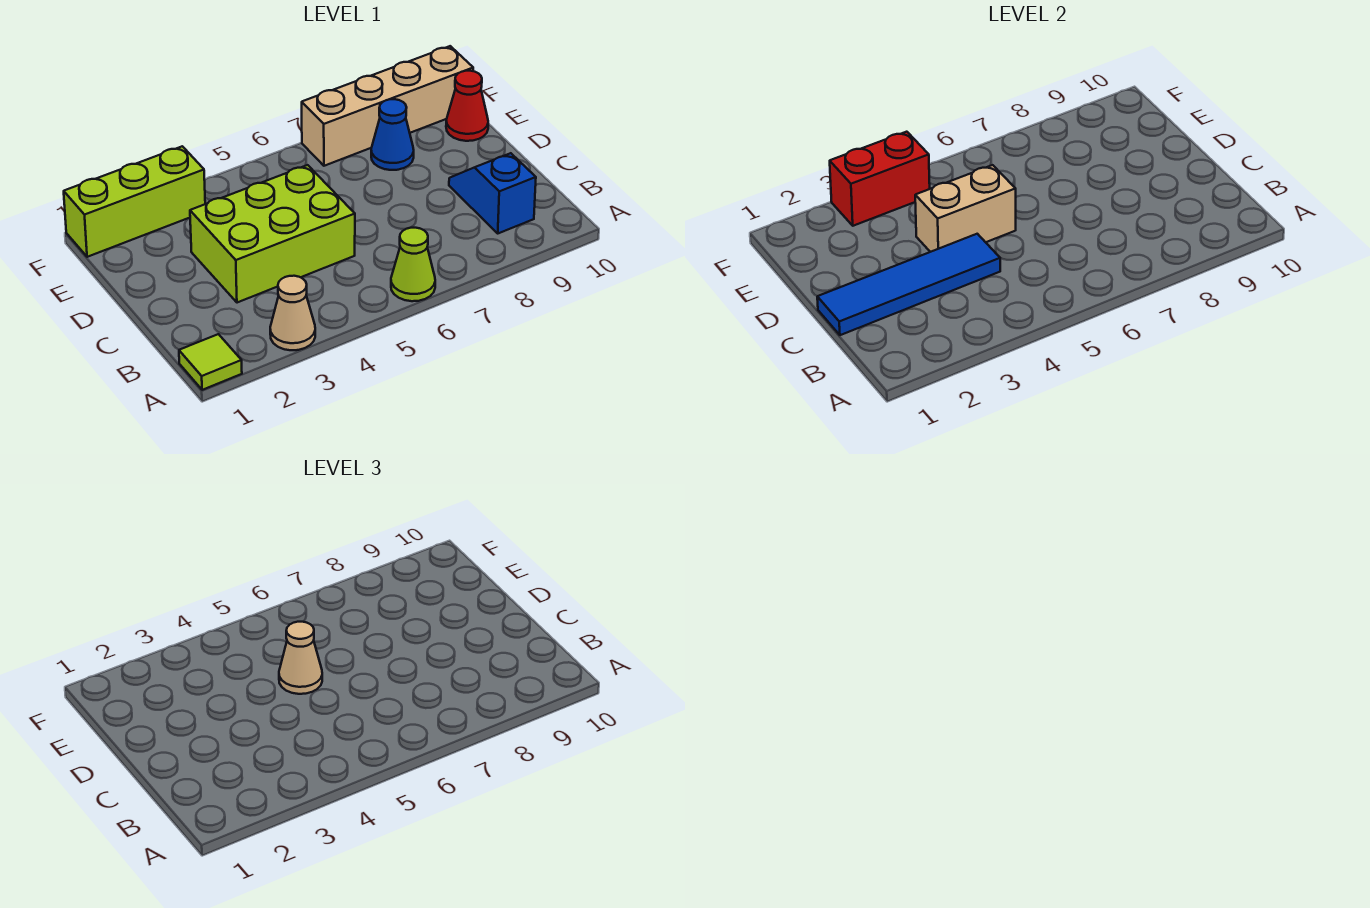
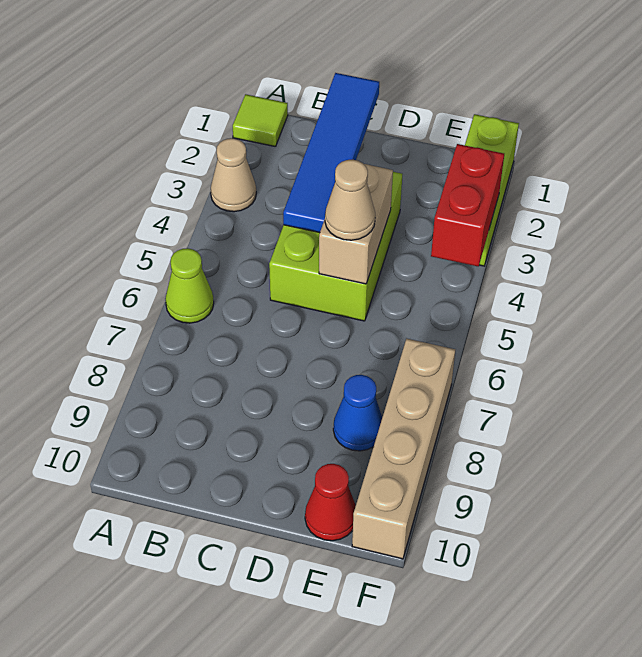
blue 1x2 slope [449,153,536,233] -> none

